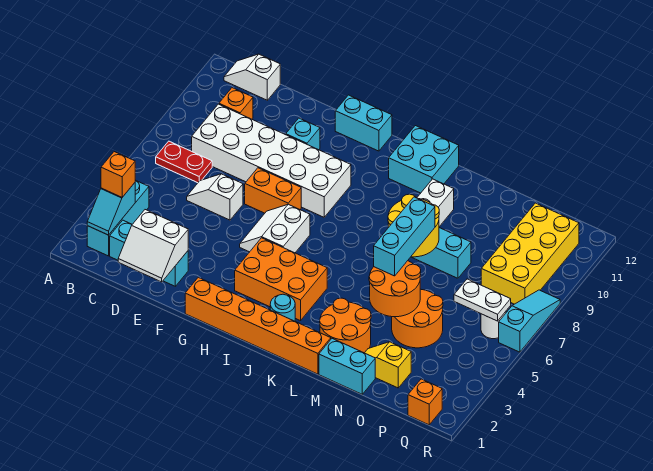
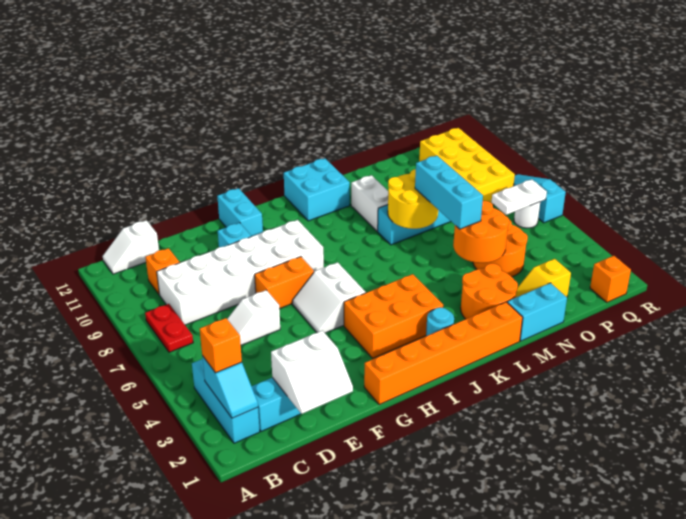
red 1x2 plate [156,141,212,183] -> red 1x2 plate turned to [145,304,193,352]
cyan 1x2 brick [335,95,392,151] -> cyan 1x2 brick turned to [217,188,263,236]

